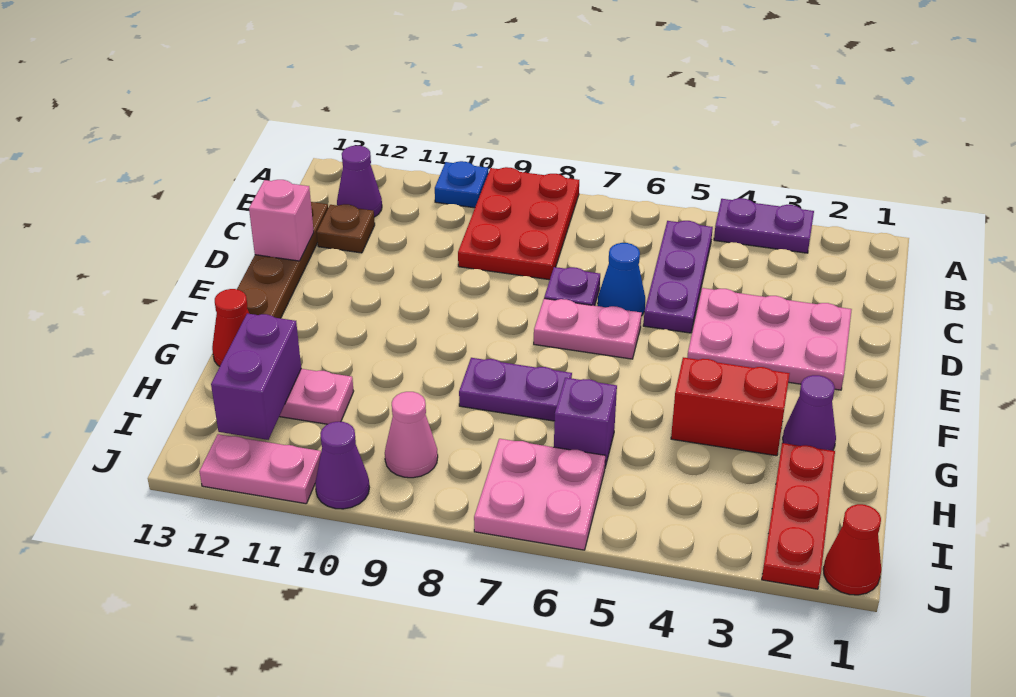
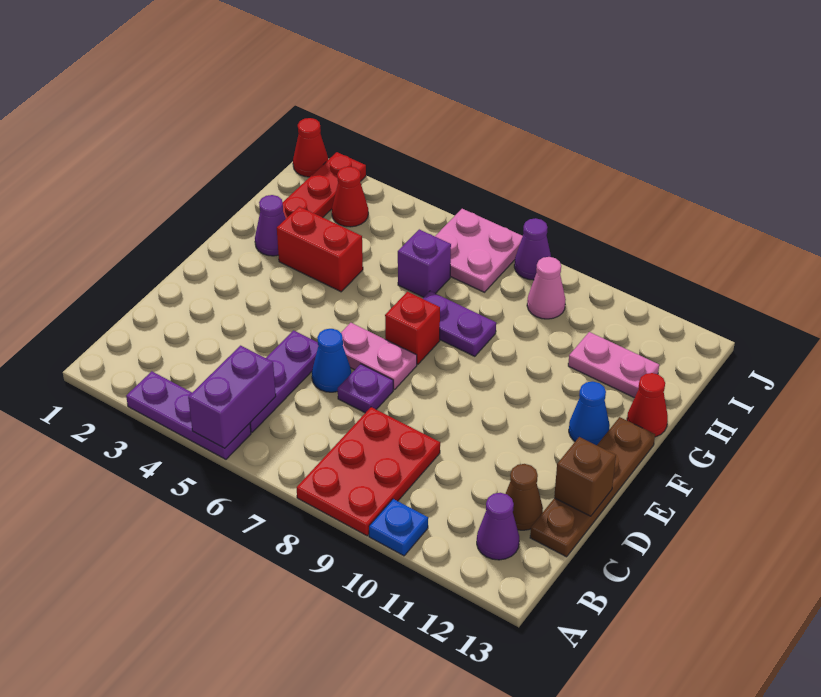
purple 1x2 plate [714,198,814,253] -> purple 1x3 plate [126,371,251,459]
brown 1x1 plate [317,204,375,253] -> brown 1x1 cone [506,464,543,530]
pink 2x3 plate [687,288,852,390] -> none
pink 1x1 brick [249,180,314,261] -> brown 1x1 brick [554,437,616,516]
none -> red 1x1 brick [385,292,440,364]
none -> blue 1x1 cone [569,382,610,445]
purple 1x2 brick [211,313,301,440] -> purple 1x2 brick moved to [188,346,276,448]
none -> red 1x1 cone [332,167,368,227]
purple 1x1 cone [315,422,369,509] -> purple 1x1 cone moved to [514,218,551,280]
pink 1x2 plate [199,434,321,504] -> none

